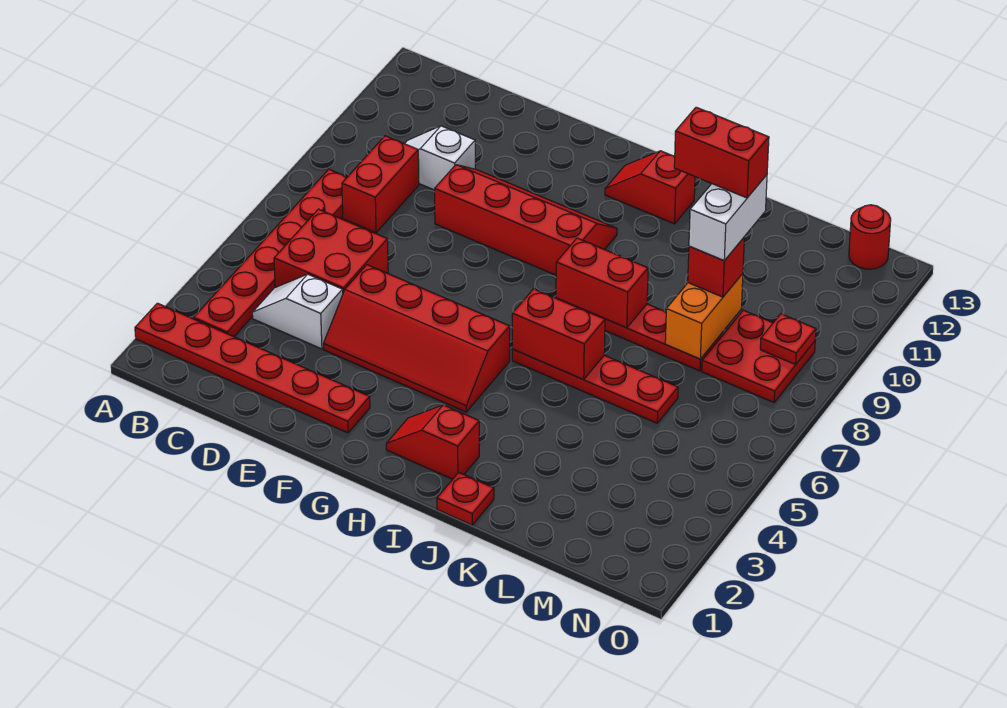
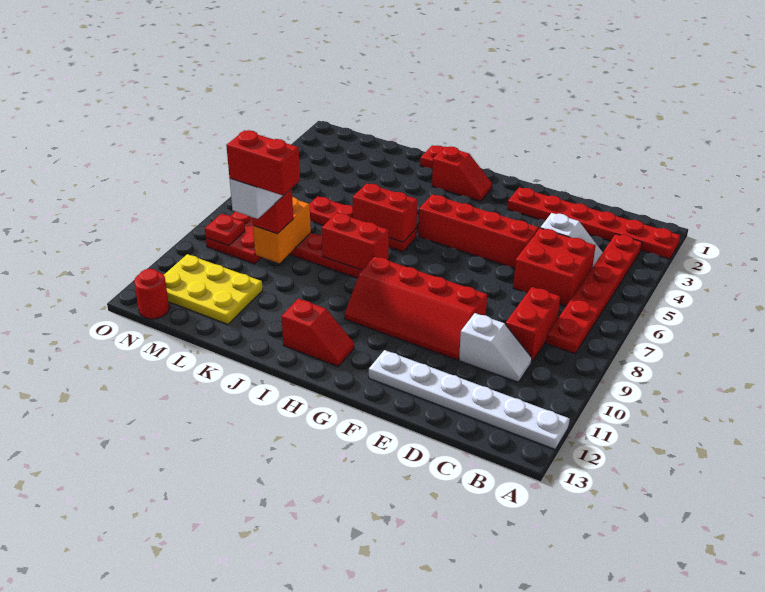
none -> white 1x6 plate [369,350,570,449]
none -> yellow 2x3 plate [164,254,263,324]

